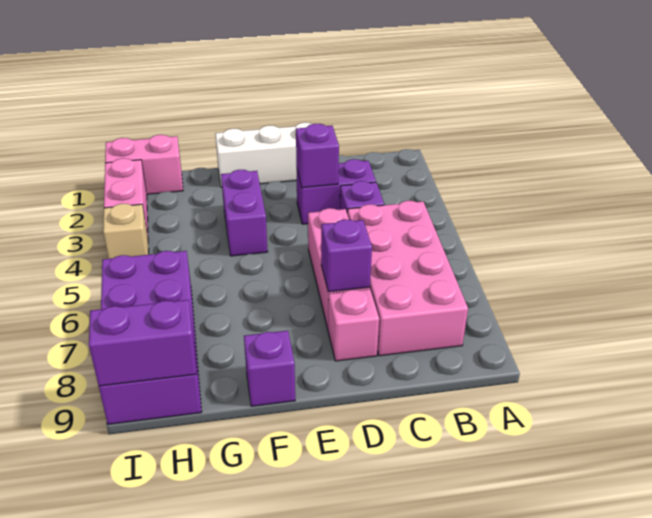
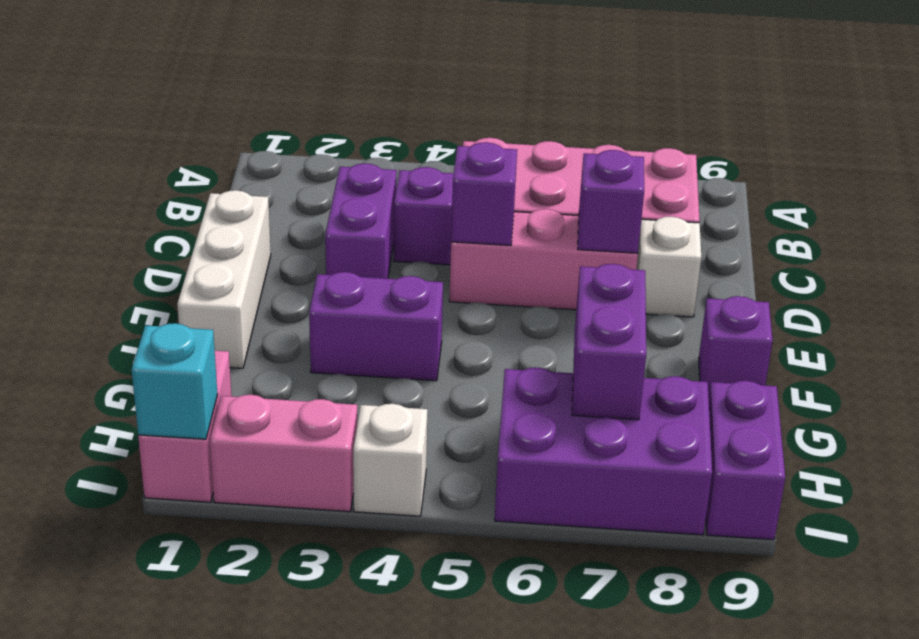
purple 1x1 brick [296,124,339,188] -> purple 1x1 brick moved to [451,142,517,245]
pink 1x1 brick [328,289,379,361] -> white 1x1 brick [636,217,701,317]
purple 1x2 brick [89,300,197,386] -> purple 1x2 brick moved to [572,264,646,420]
none -> cyan 1x1 brick [132,323,218,439]
tan 1x1 brick [103,203,149,259] -> white 1x1 brick [353,404,427,516]

